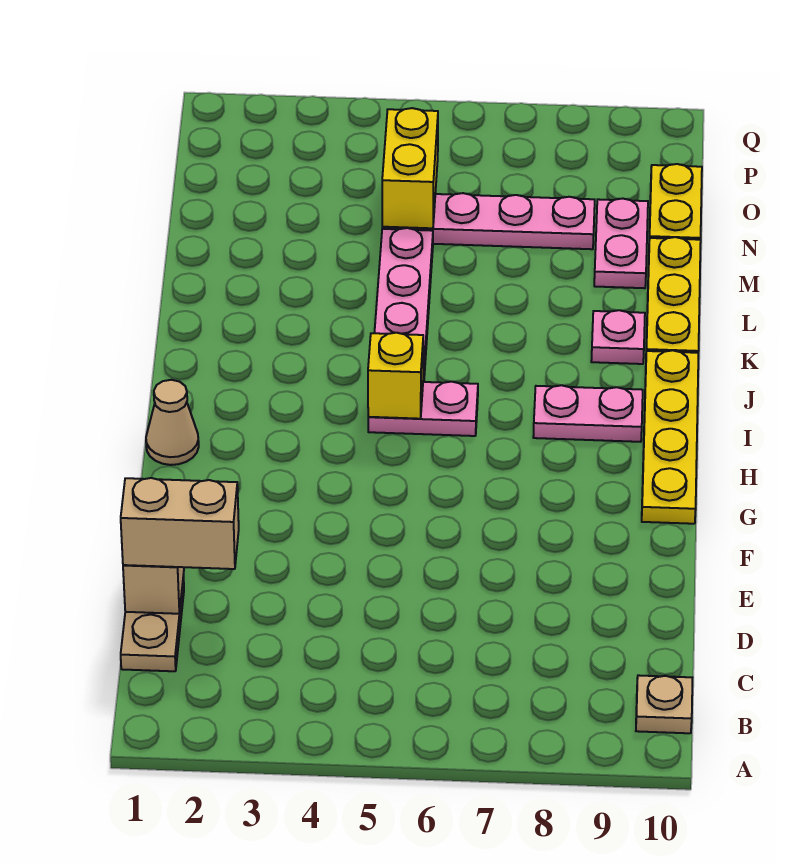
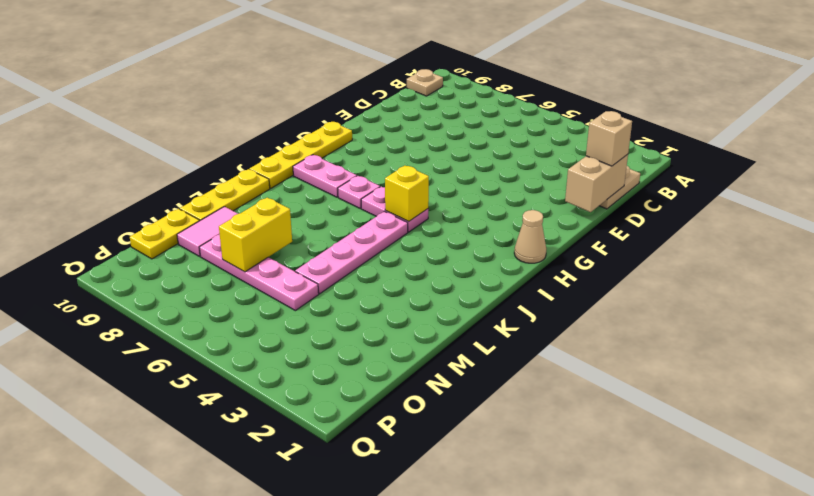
tan 1x2 brick [121,478,239,569] -> tan 1x1 brick [586,111,632,166]
pink 1x1 plate [591,310,645,364] -> pink 1x1 plate moved to [338,176,380,208]
pink 1x2 plate [594,199,648,288] -> pink 1x2 tile [177,207,238,256]
yellow 1x2 brick [382,108,438,228] -> yellow 1x2 brick moved to [219,198,292,272]

